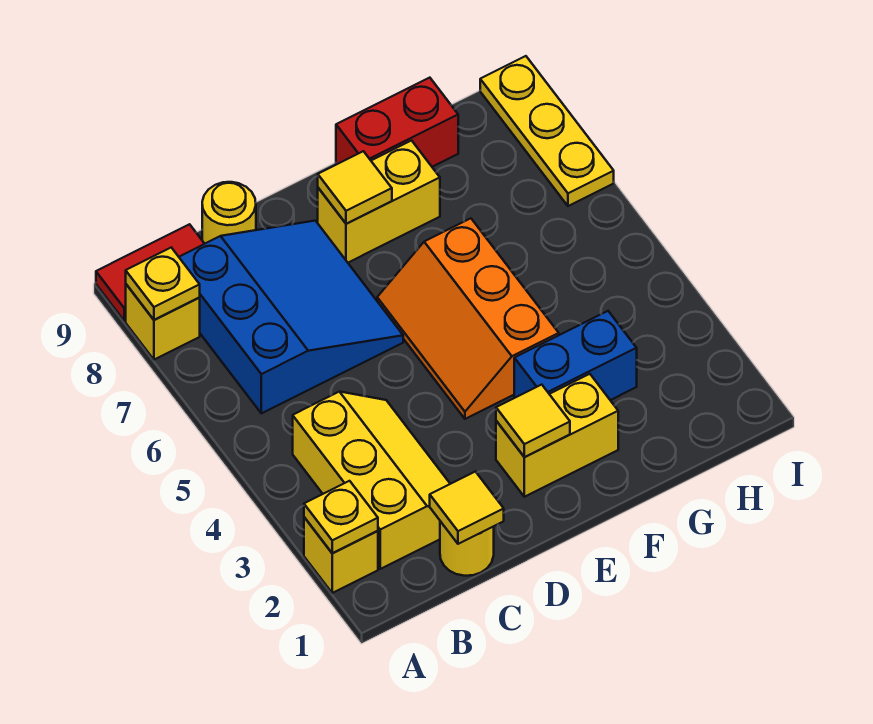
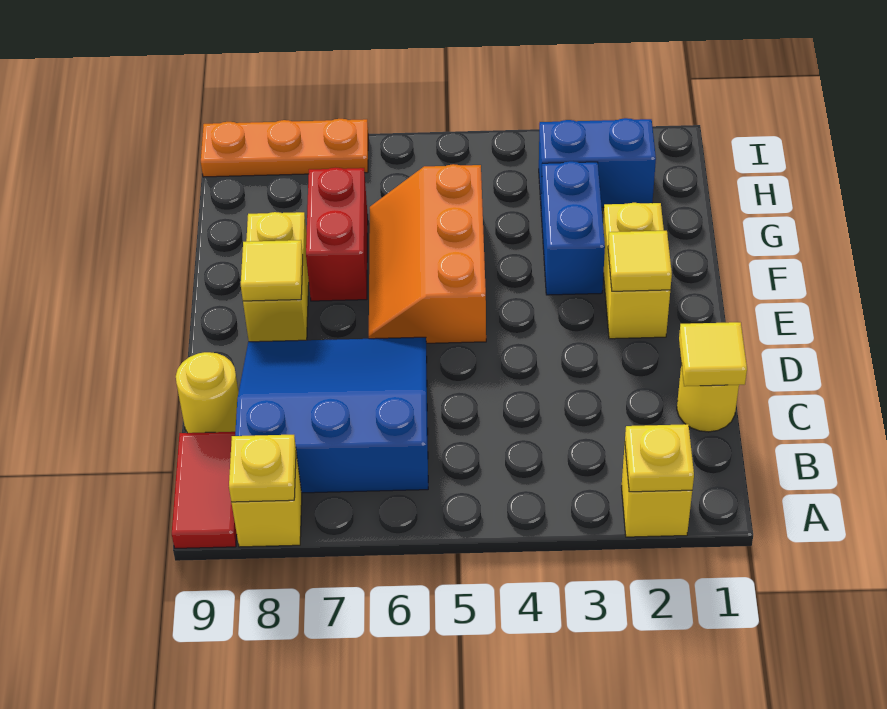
yellow 2x3 slope [293,392,450,569] -> none
orange 2x3 slope [377,218,559,419] -> orange 2x3 slope turned to [369,164,486,343]
red 1x2 brick [336,78,458,167] -> red 1x2 brick moved to [306,168,368,301]
none -> blue 1x2 brick [539,118,656,207]
yellow 1x3 plate [480,56,614,206] -> orange 1x3 plate [201,119,368,177]

